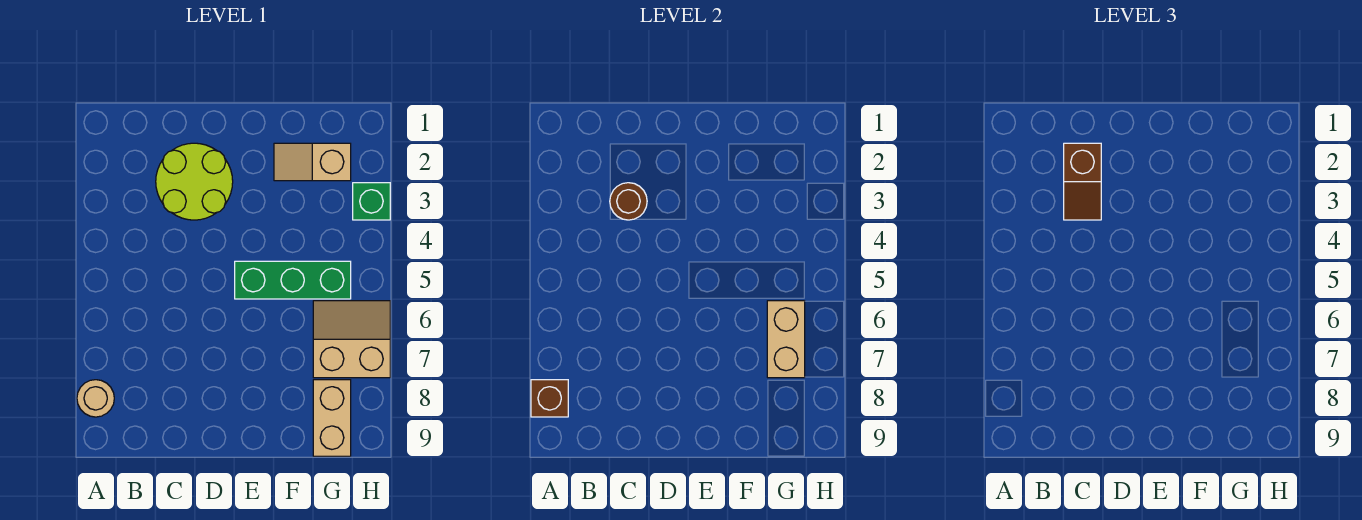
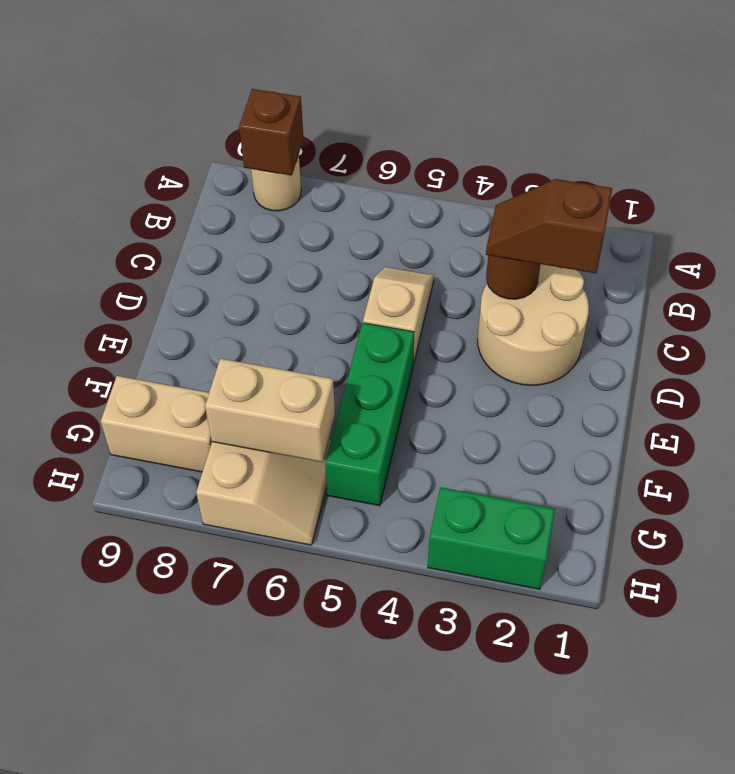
lime 2x2 round brick [156,143,233,220] -> tan 2x2 round brick [478,264,589,385]
tan 1x2 slope [274,143,351,181] -> tan 1x2 slope moved to [363,267,434,365]
green 1x1 brick [353,183,390,220] -> green 1x2 brick [428,487,555,589]

